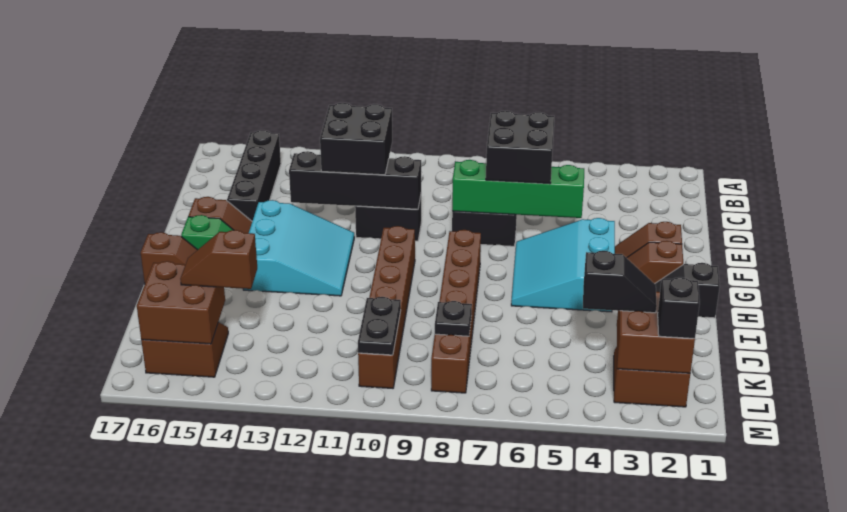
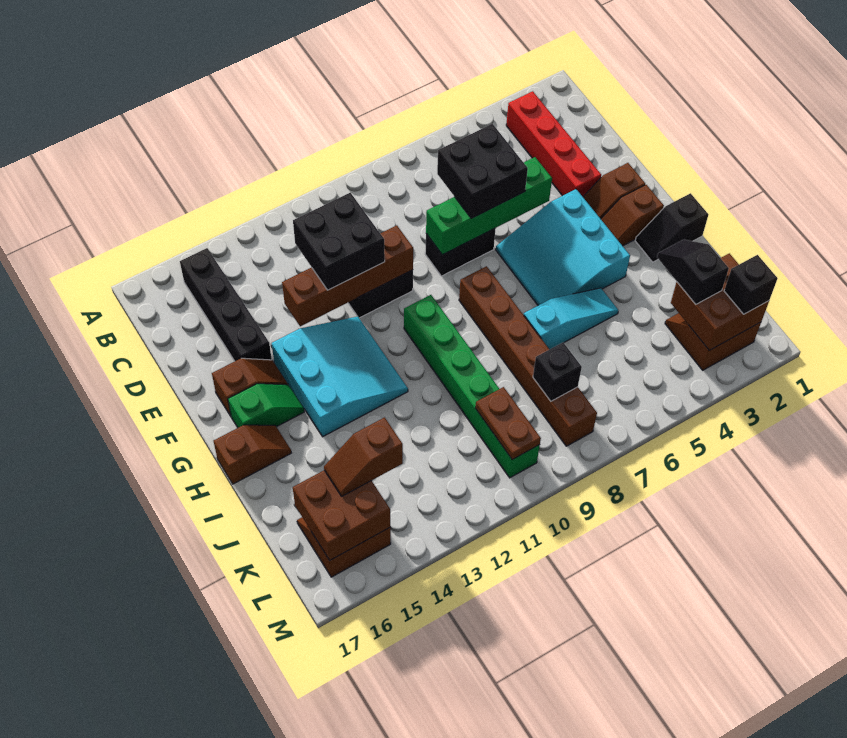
none -> red 1x4 brick [506,91,601,197]
black 1x4 brick [289,151,421,209] -> brown 1x4 brick [282,225,413,326]
brown 1x6 brick [358,226,415,388] -> green 1x6 brick [404,295,540,478]
none -> cyan 1x3 slope [524,288,618,349]
black 1x2 slope [583,251,657,313] -> black 1x2 slope turned to [657,240,729,304]
black 1x1 plate [435,301,472,336] -> black 1x1 brick [533,343,582,401]
black 1x2 plate [358,297,401,355] -> brown 1x2 plate [475,387,541,459]

